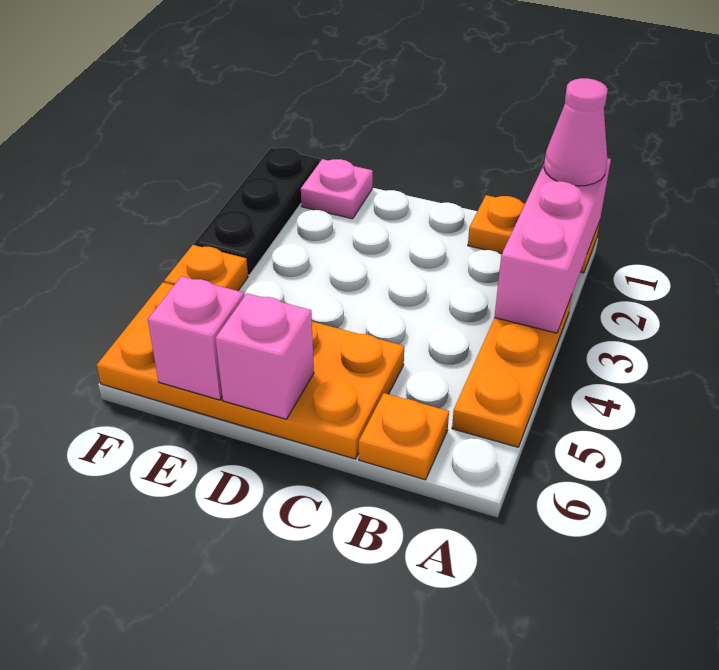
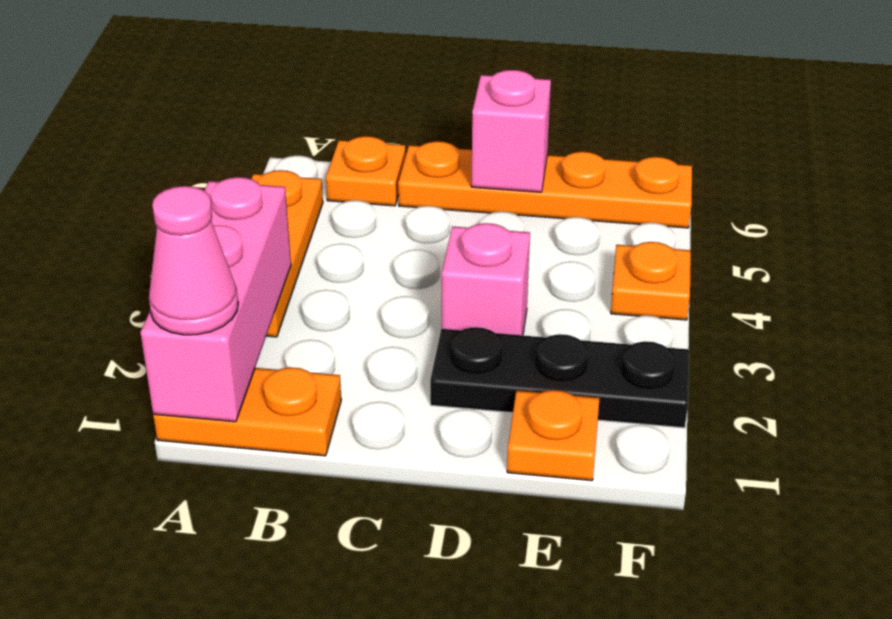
orange 2x4 plate [97,283,404,459] -> orange 1x4 plate [398,141,692,228]
pink 1x1 plate [301,159,373,219] -> orange 1x1 plate [507,390,600,481]
pink 1x1 brick [148,276,244,400] -> pink 1x1 brick moved to [442,223,530,335]
black 1x3 plate [194,148,320,275] -> black 1x3 plate turned to [430,327,689,428]

